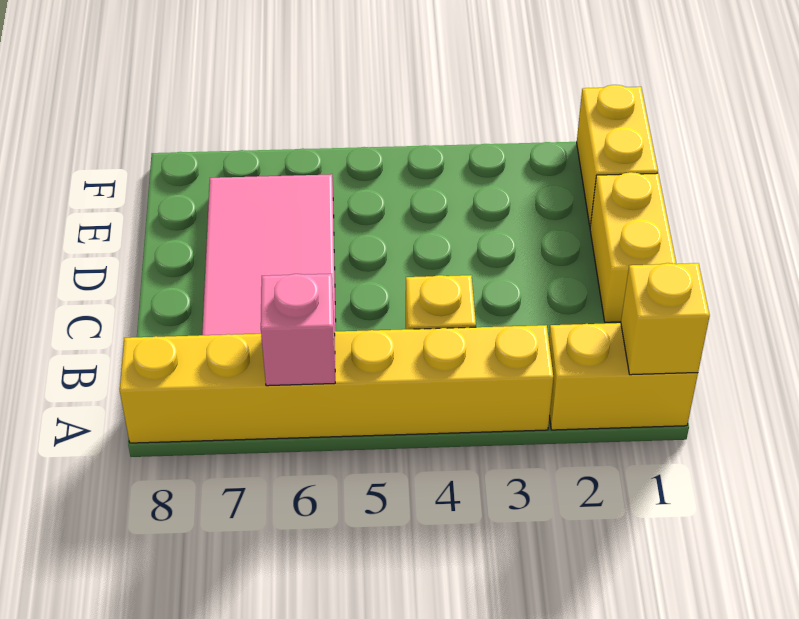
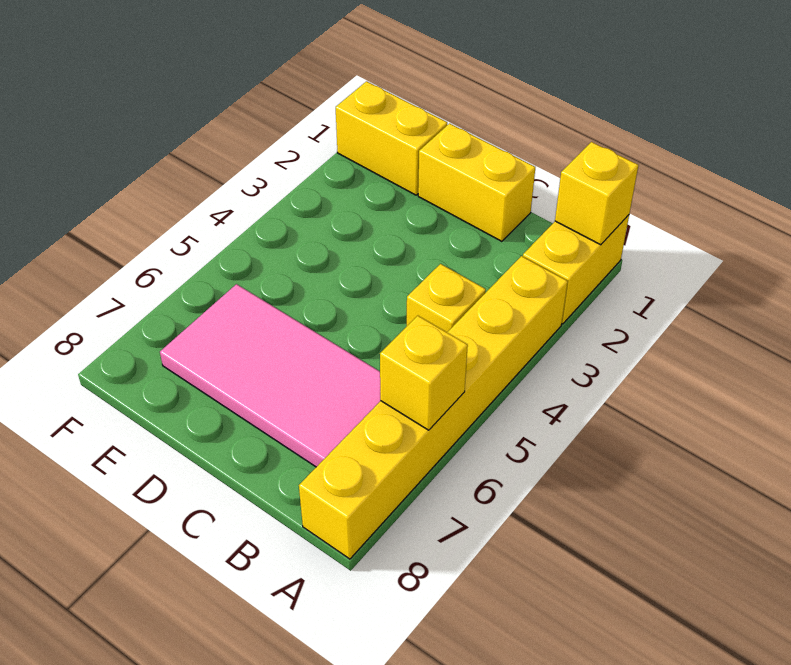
pink 1x1 brick [261,274,335,386] -> yellow 1x1 brick [380,316,468,430]

